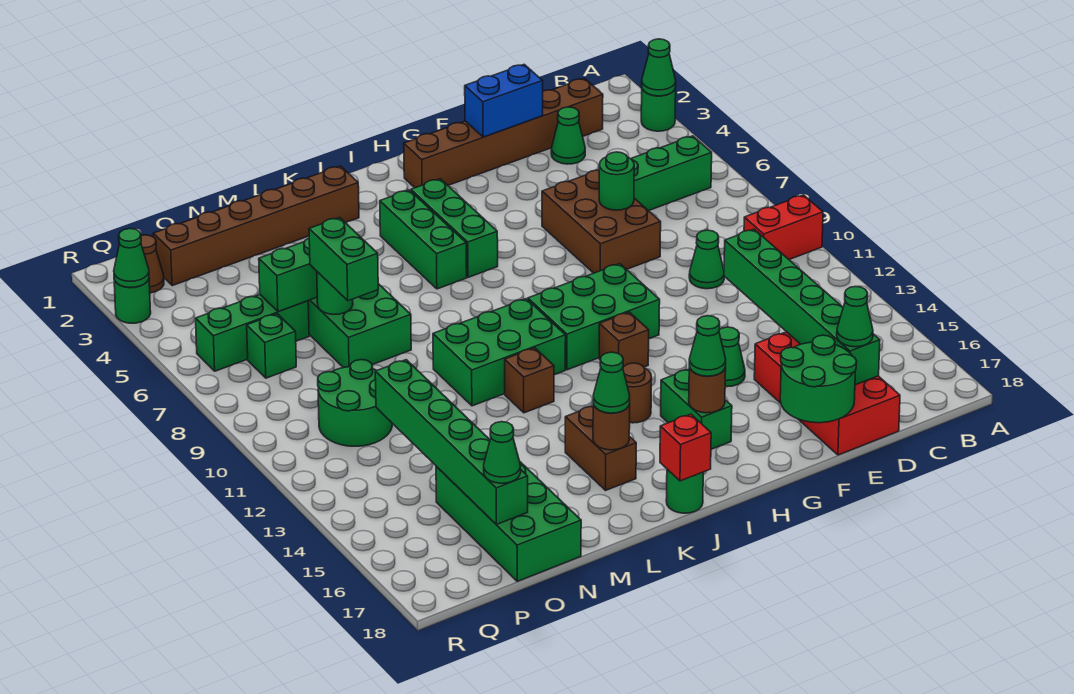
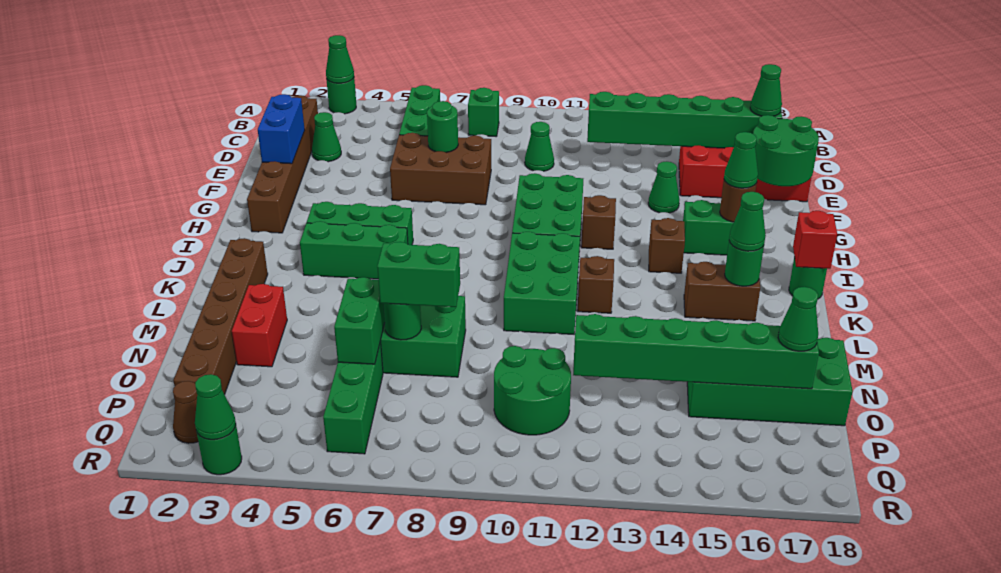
red 1x2 brick [744,195,823,259] -> red 1x2 brick moved to [232,284,287,367]
brown 1x1 round brick [623,363,652,423] -> brown 1x1 brick [649,218,685,273]
brown 1x1 round brick [593,404,630,450] -> green 1x1 round brick [725,241,764,286]
green 1x1 brick [247,314,296,378] -> green 1x1 brick moved to [468,88,499,136]

